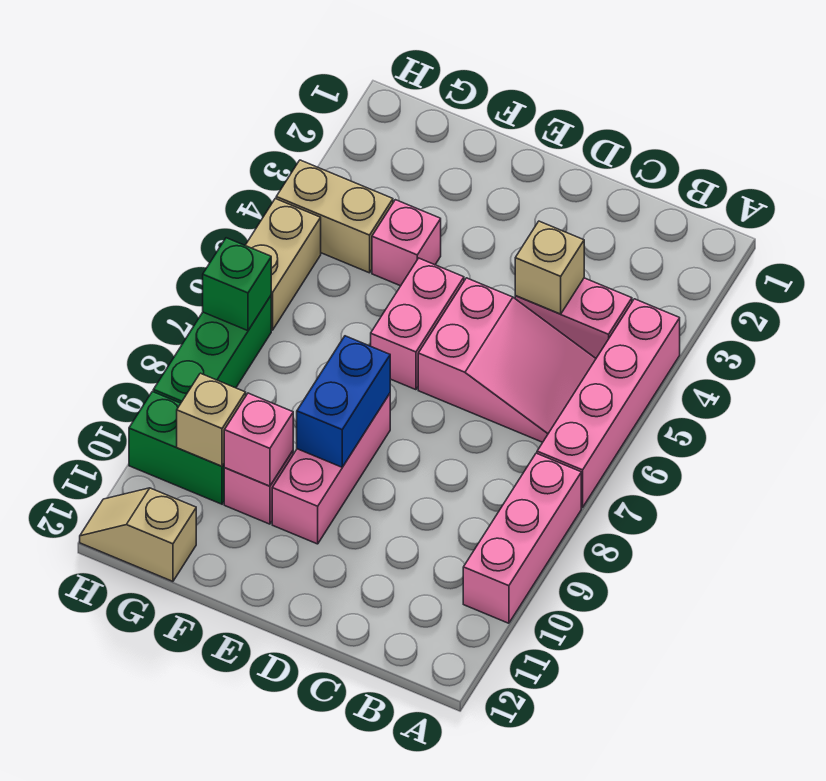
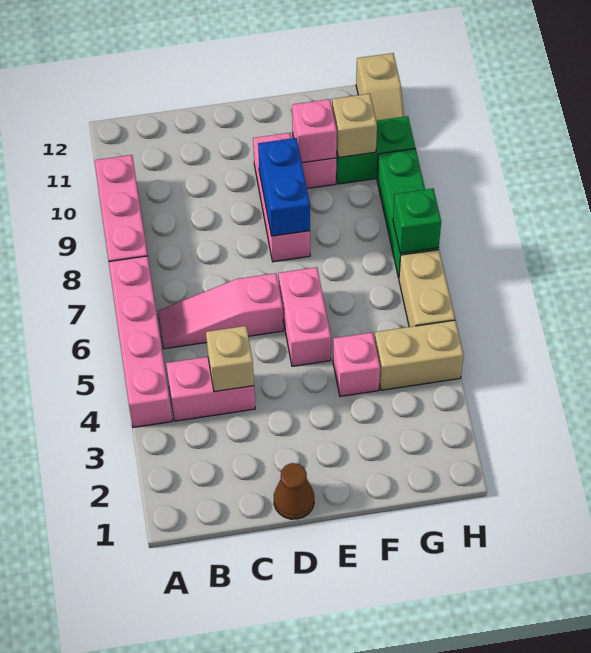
pink 2x3 slope [418,278,596,442] -> pink 1x3 slope [158,273,283,349]
none -> brown 1x1 cone [274,463,314,519]
tan 1x2 slope [80,488,196,581] -> tan 1x2 slope turned to [356,53,404,121]

